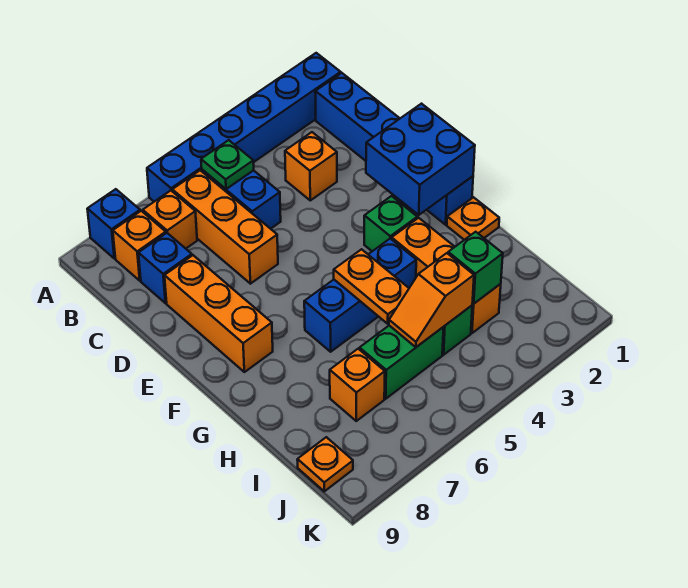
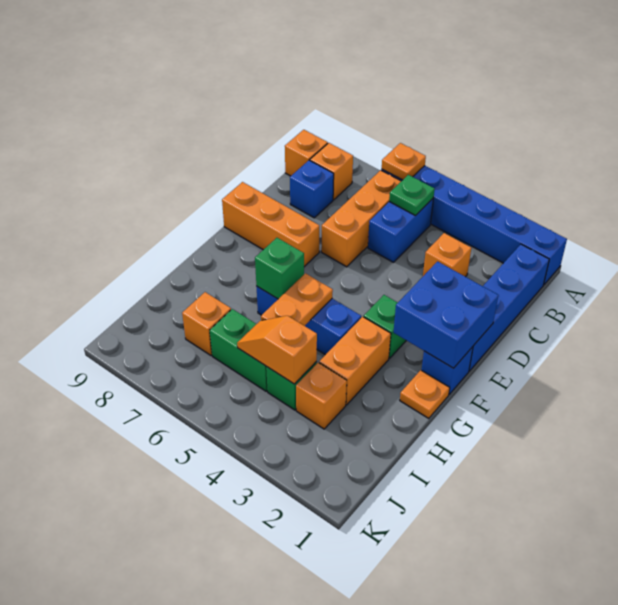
blue 1x1 brick [87,189,140,259] -> none
orange 1x1 brick [143,191,197,249] -> orange 1x1 brick moved to [285,130,328,176]
orange 1x3 brick [164,255,273,372] -> orange 1x3 brick turned to [222,182,319,267]
green 1x1 brick [448,232,503,304] -> green 1x1 brick moved to [255,238,304,299]
orange 1x1 plate [297,437,353,491] -> orange 1x1 plate moved to [382,143,426,180]

